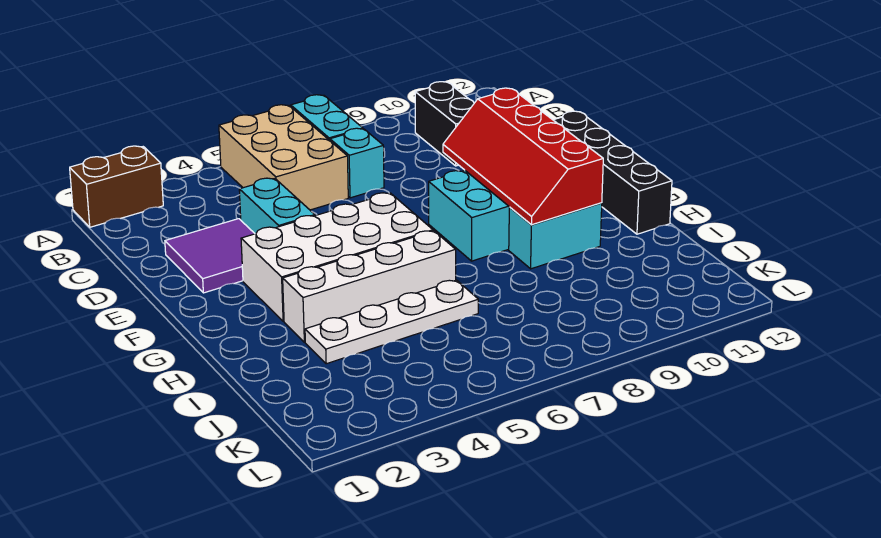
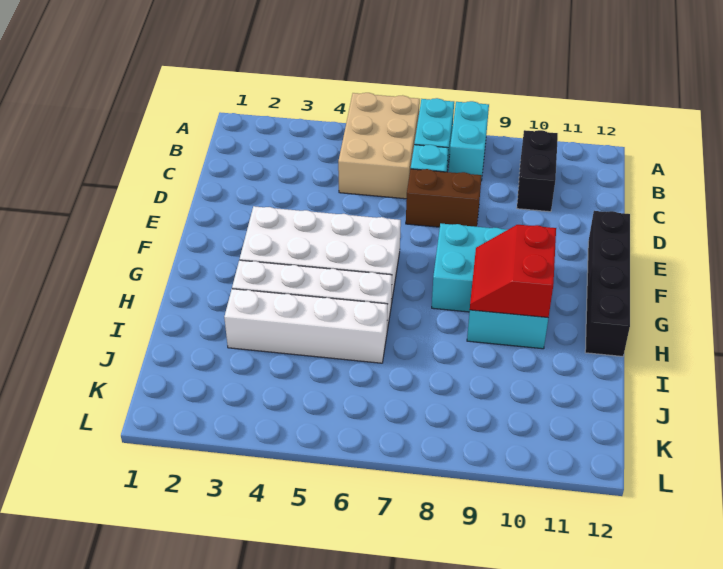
brown 1x2 brick [70,146,163,227] -> brown 1x2 brick moved to [406,169,482,227]
purple 2x2 tile [165,219,255,293] -> none
cyan 1x2 brick [239,178,315,234] -> cyan 1x2 brick moved to [449,101,489,181]
red 2x4 slope [443,88,603,225] -> red 2x2 slope [470,225,556,318]
white 1x4 plate [305,280,478,364] -> white 1x4 brick [224,289,387,363]

